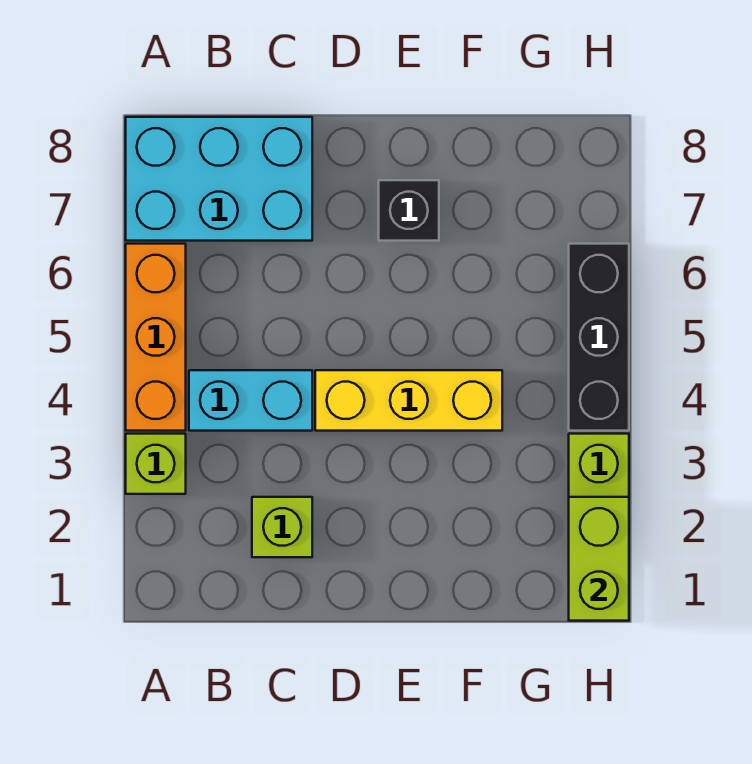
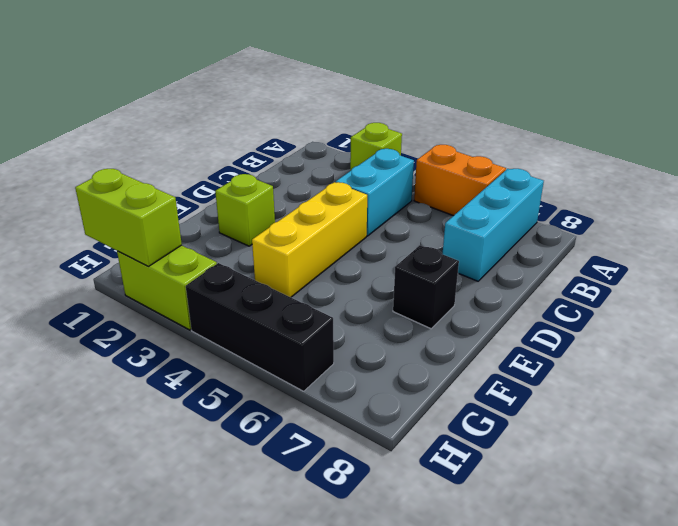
orange 1x3 brick [126,244,186,431] -> orange 1x2 brick [414,145,506,216]
cyan 2x3 brick [126,117,312,241] -> cyan 1x3 brick [443,169,544,281]
lime 1x1 brick [252,497,312,557] -> lime 1x1 brick moved to [215,174,275,246]

